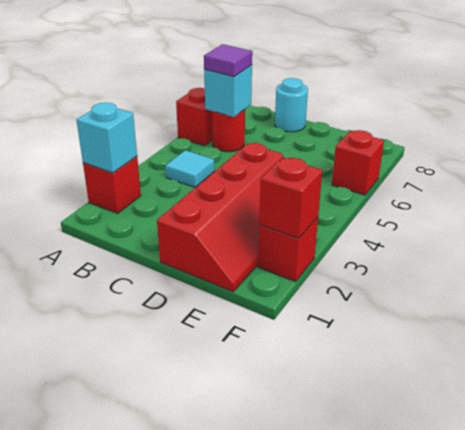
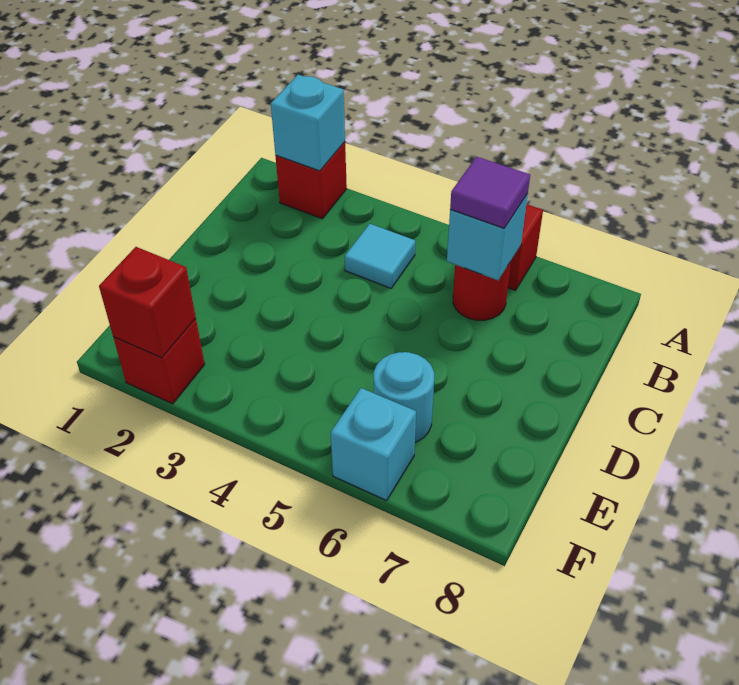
cyan 1x1 round brick [275,78,308,132] -> cyan 1x1 round brick moved to [374,352,434,442]
red 2x4 slope [157,143,285,292] -> none
red 1x1 brick [332,130,384,195] -> cyan 1x1 brick [331,388,416,500]

